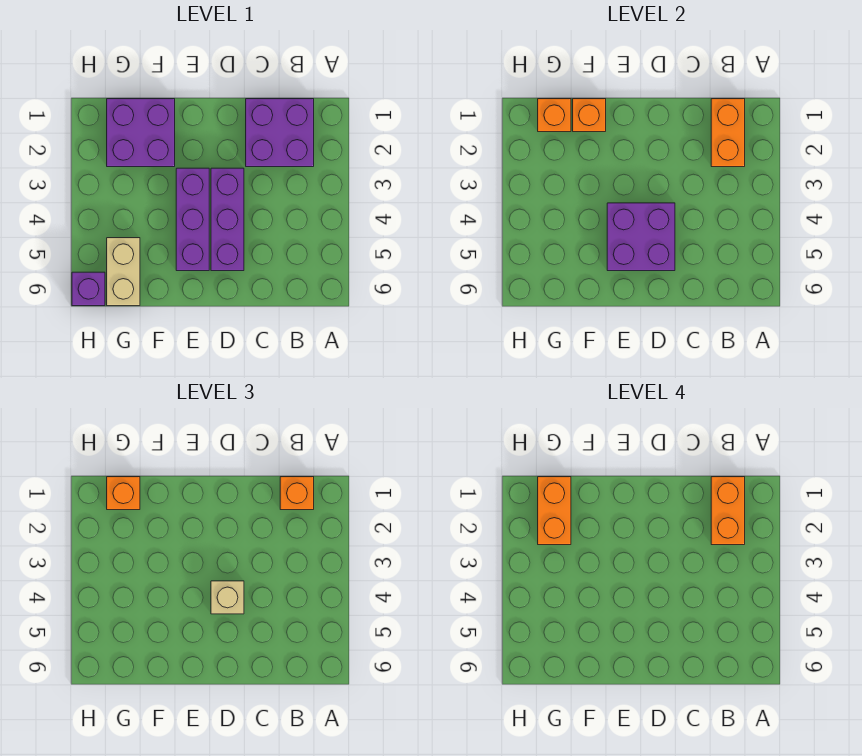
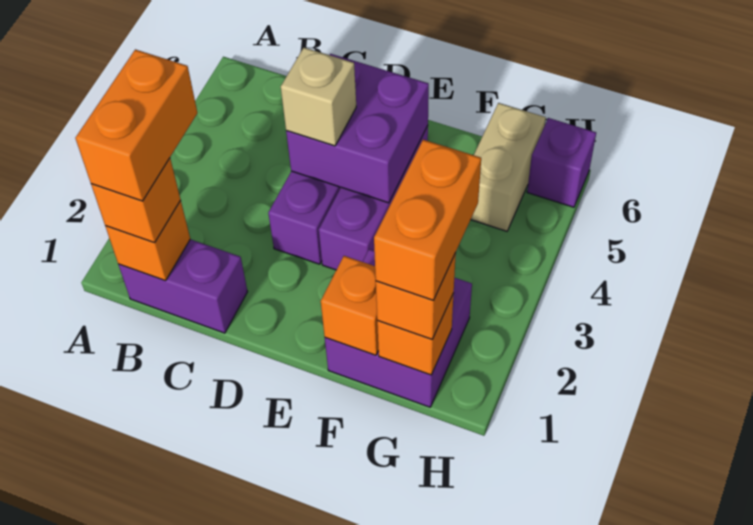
purple 2x2 brick [246,99,314,167] -> purple 1x2 brick [118,239,248,333]
orange 1x2 brick [711,99,745,167] -> orange 1x1 brick [105,201,190,281]

